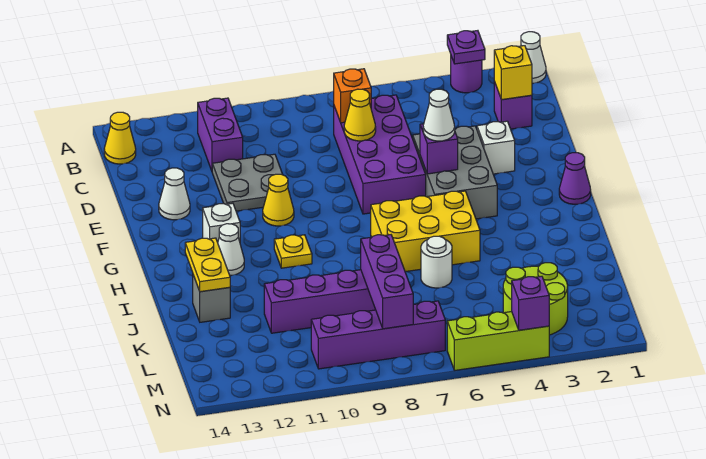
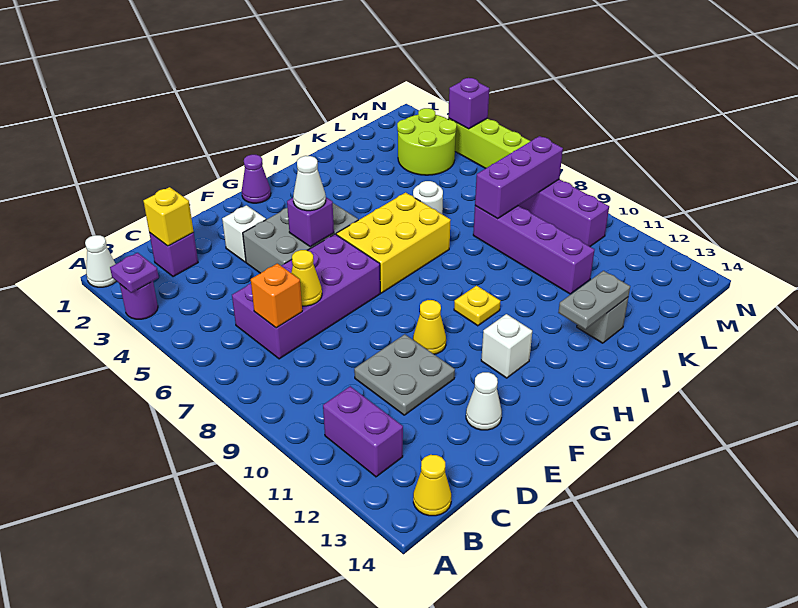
purple 1x2 brick [198,98,243,171] -> purple 1x2 brick turned to [323,386,403,477]
yellow 2x3 brick [371,191,480,272] -> yellow 2x3 brick turned to [336,192,451,293]
white 1x1 cone [218,224,244,275] -> none
yellow 1x2 plate [185,238,230,292] -> grey 1x2 plate [558,271,630,329]

